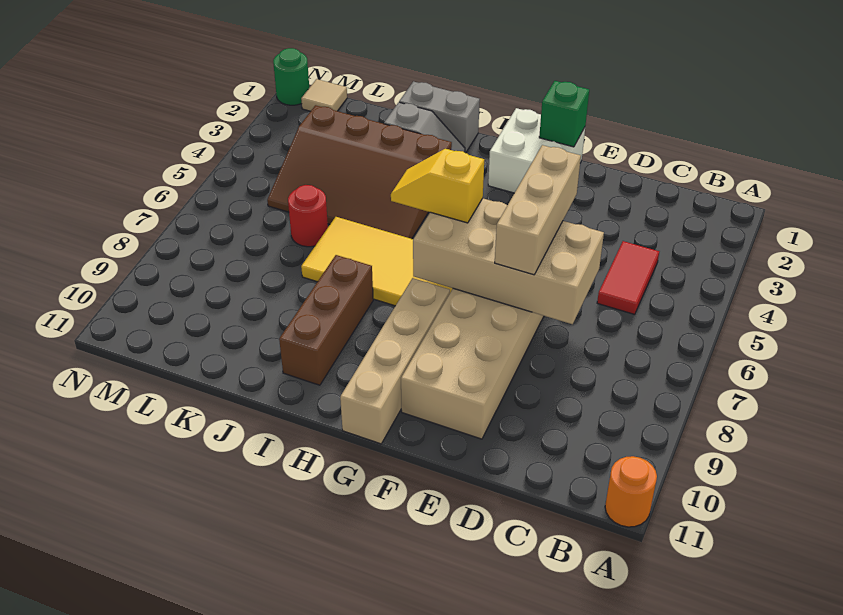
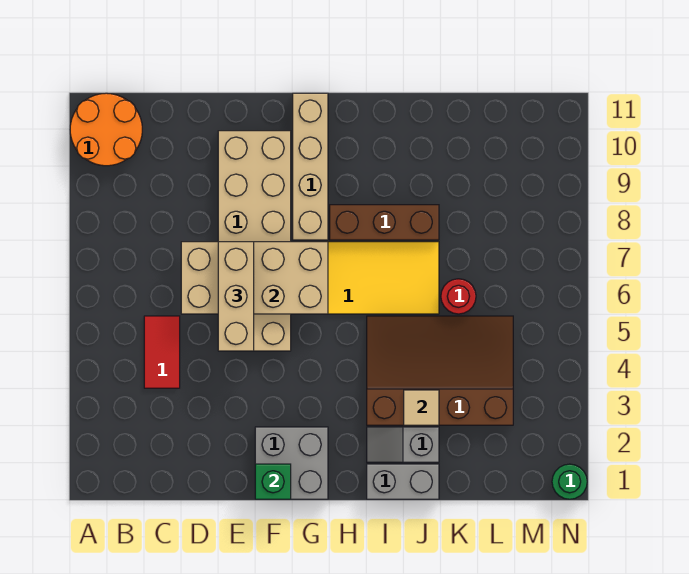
orange 1x1 round brick [605,456,657,527] -> orange 2x2 round brick [70,93,142,166]
white 2x2 brick [488,108,585,193] -> grey 2x2 brick [255,427,328,499]
yellow 1x2 slope [391,149,484,223] -> none
brown 1x3 brick [279,255,373,385] -> brown 1x3 brick turned to [330,205,439,240]
tan 1x1 tile [301,79,347,111] -> tan 1x1 tile moved to [404,390,439,425]

